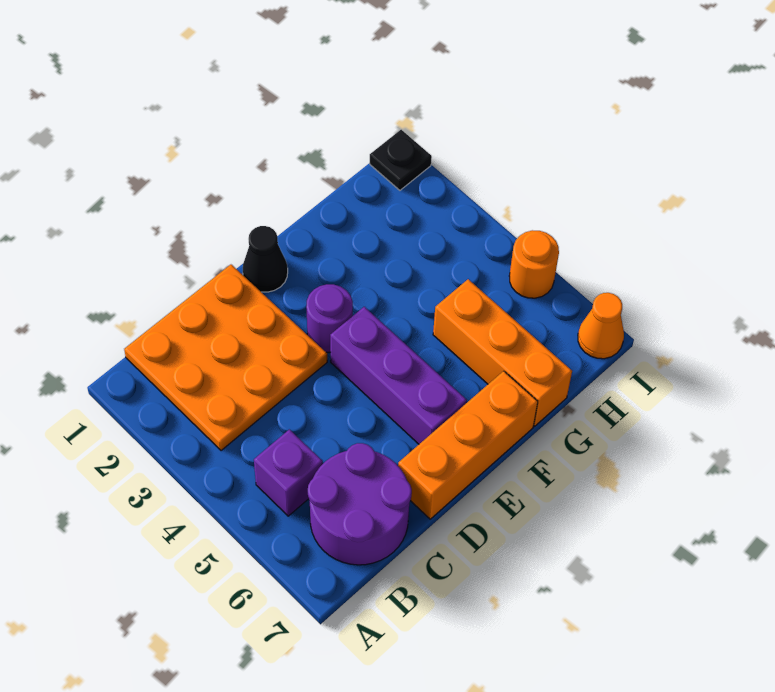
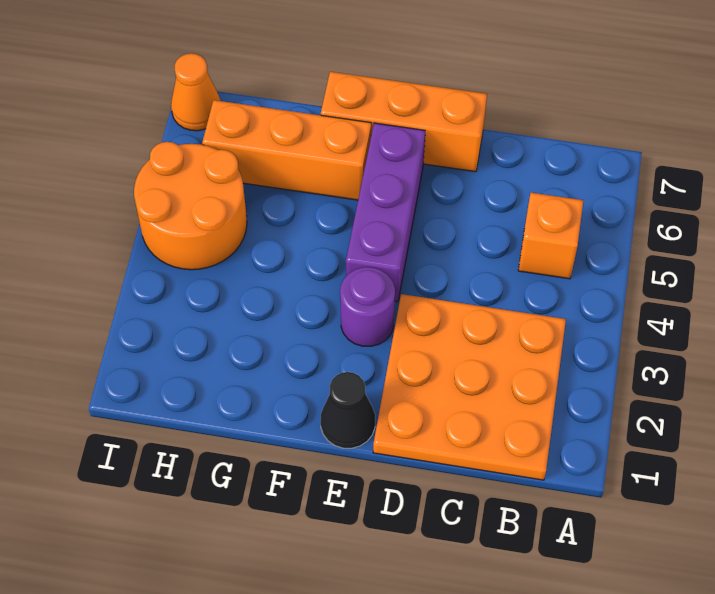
purple 1x1 brick [254,429,323,516] -> orange 1x1 brick [518,193,583,279]
purple 2x2 round brick [308,443,412,565] -> none
orange 1x3 brick [433,279,572,426] -> orange 1x3 brick turned to [202,100,371,200]
black 1x1 plate [370,130,432,190] -> none
orange 1x1 round brick [509,230,559,298] -> orange 2x2 round brick [134,142,247,270]

